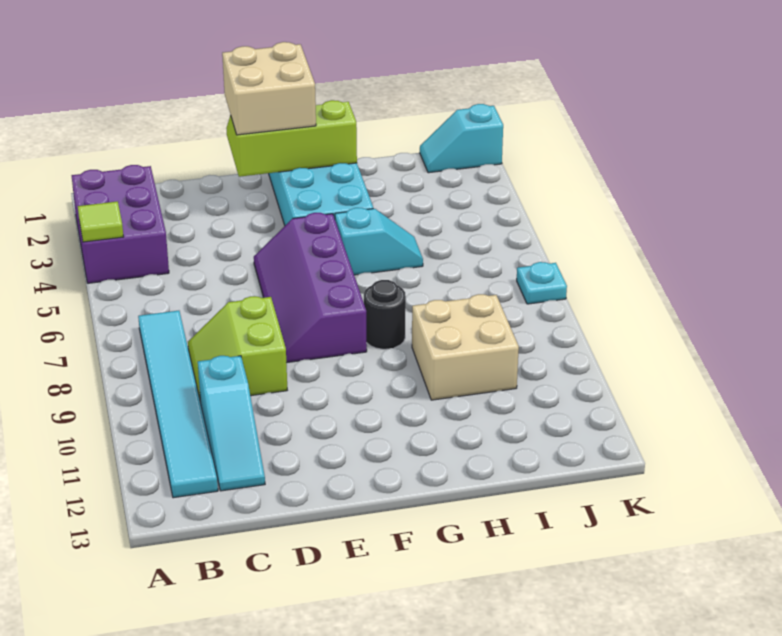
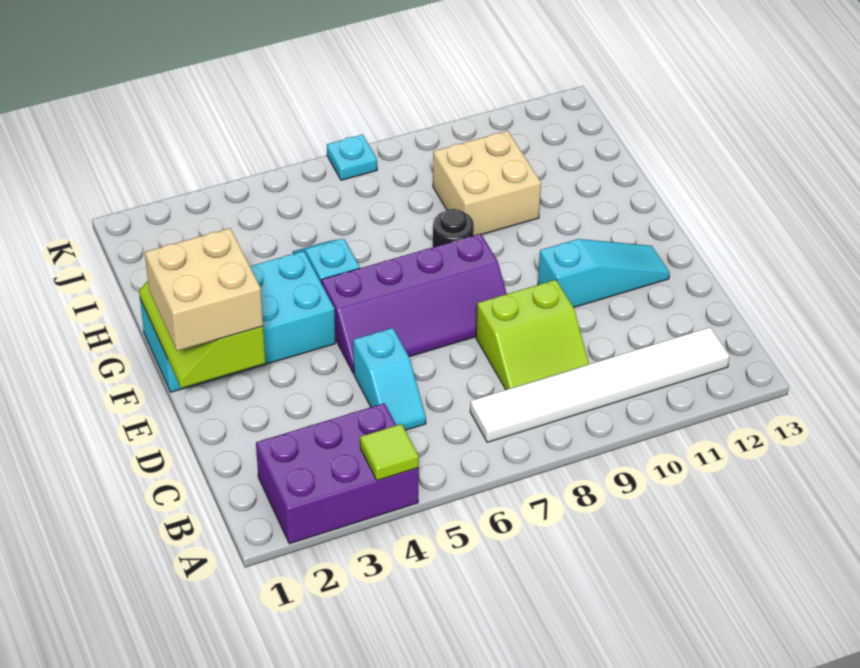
cyan 1x6 tile [138,311,218,498] -> white 1x6 tile [470,327,730,442]
cyan 1x3 slope [198,356,265,491] -> cyan 1x3 slope moved to [538,239,670,307]
cyan 1x2 slope [420,104,503,173] -> cyan 1x2 slope moved to [353,328,426,430]

